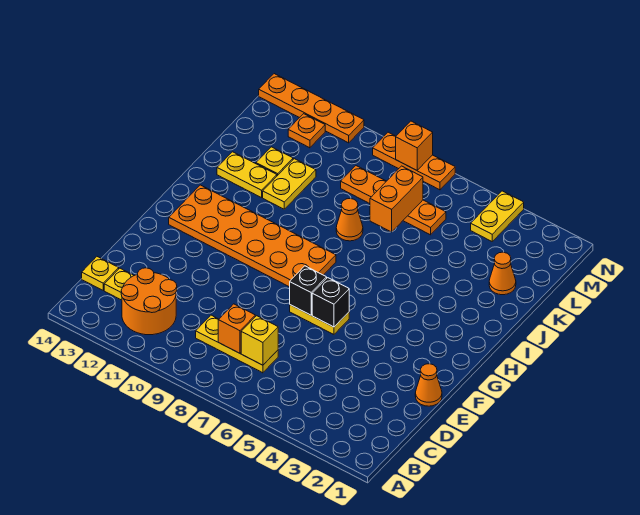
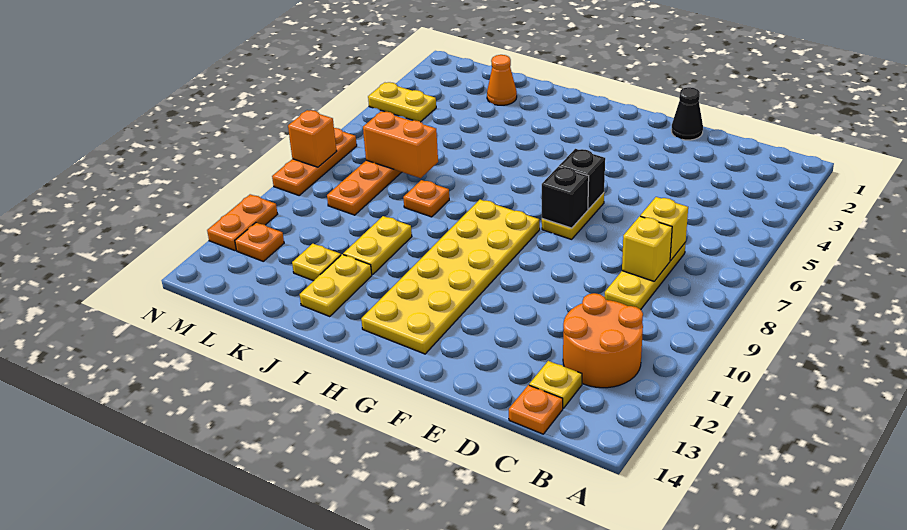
orange 1x1 brick [218,304,255,353] -> yellow 1x1 brick [622,216,672,281]
yellow 1x1 plate [82,257,119,290] -> orange 1x1 plate [509,385,563,434]
orange 1x1 cone [415,364,442,406] -> black 1x1 cone [671,87,703,140]
orange 2x6 plate [169,185,336,287] -> yellow 2x6 plate [361,200,540,354]
orange 1x1 cone [336,198,363,241] -> orange 1x1 plate [403,180,449,217]
yellow 1x2 plate [263,159,316,209] -> yellow 1x2 plate turned to [343,216,412,275]
orange 1x4 plate [259,74,364,143] -> orange 1x2 plate [207,194,277,251]

